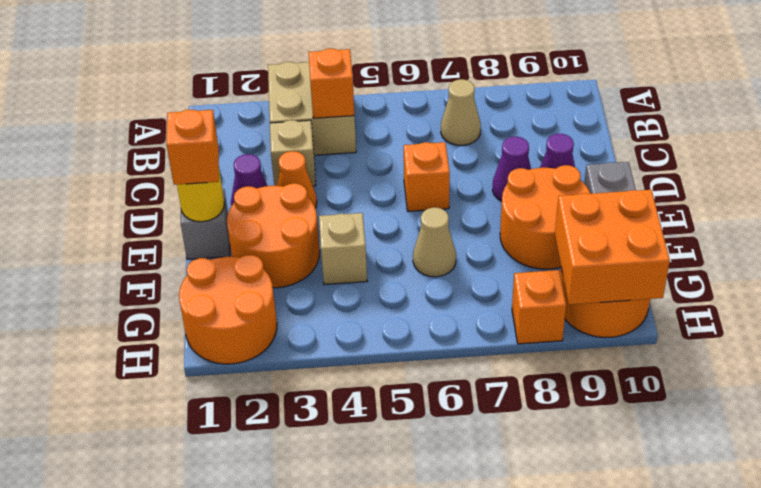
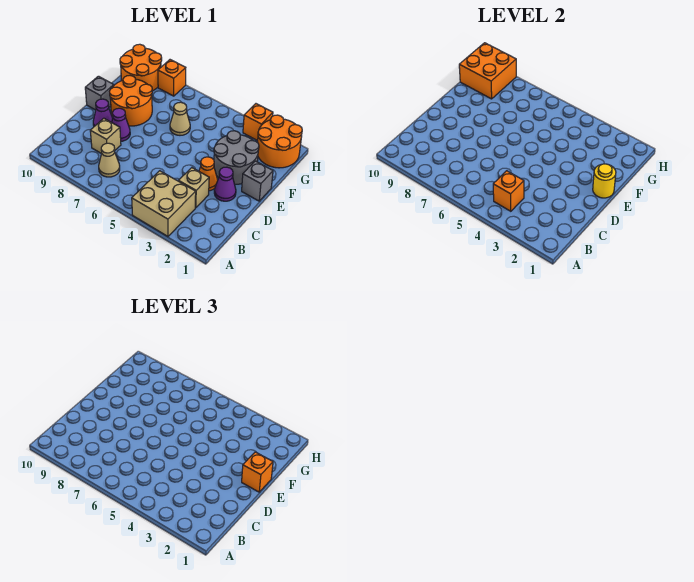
orange 1x1 brick [404,142,450,211] -> orange 1x1 brick moved to [243,104,273,141]
orange 2x2 round brick [227,183,320,288] -> grey 2x2 round brick [214,131,259,184]
tan 1x1 brick [319,213,367,285] -> tan 1x1 brick moved to [90,118,121,154]

